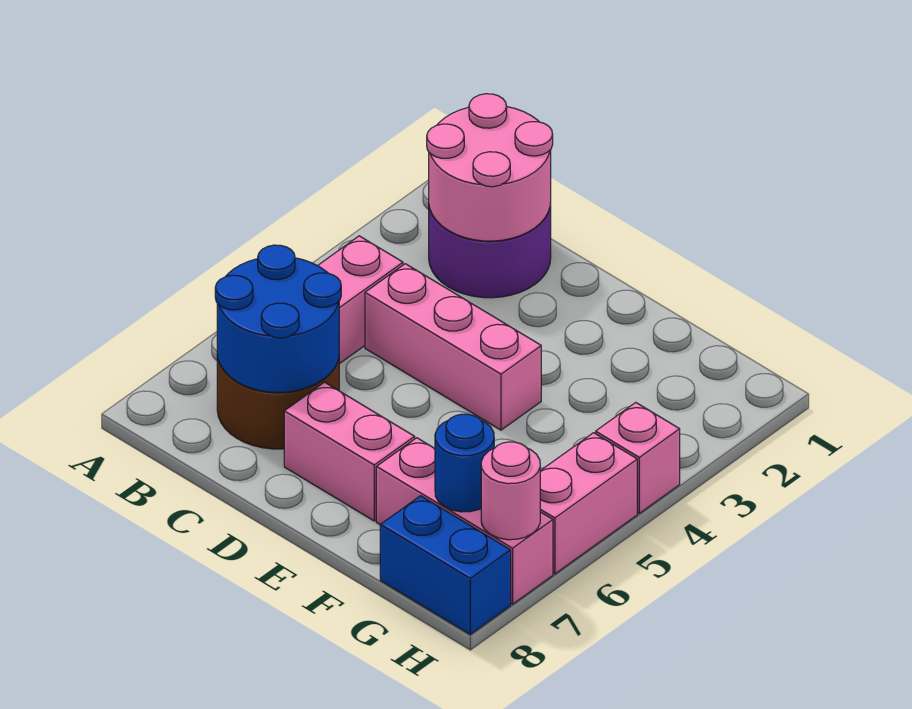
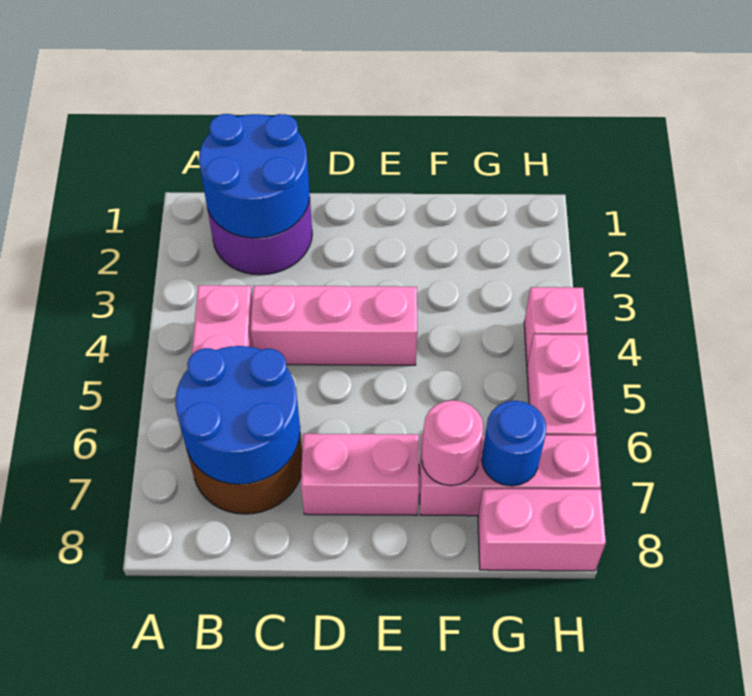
pink 2x2 round brick [427,94,553,241] -> blue 2x2 round brick [199,114,310,238]
blue 1x2 brick [380,496,511,634] -> pink 1x2 brick [478,489,606,571]
pink 1x1 round brick [481,442,540,540] -> pink 1x1 round brick moved to [422,400,484,486]

